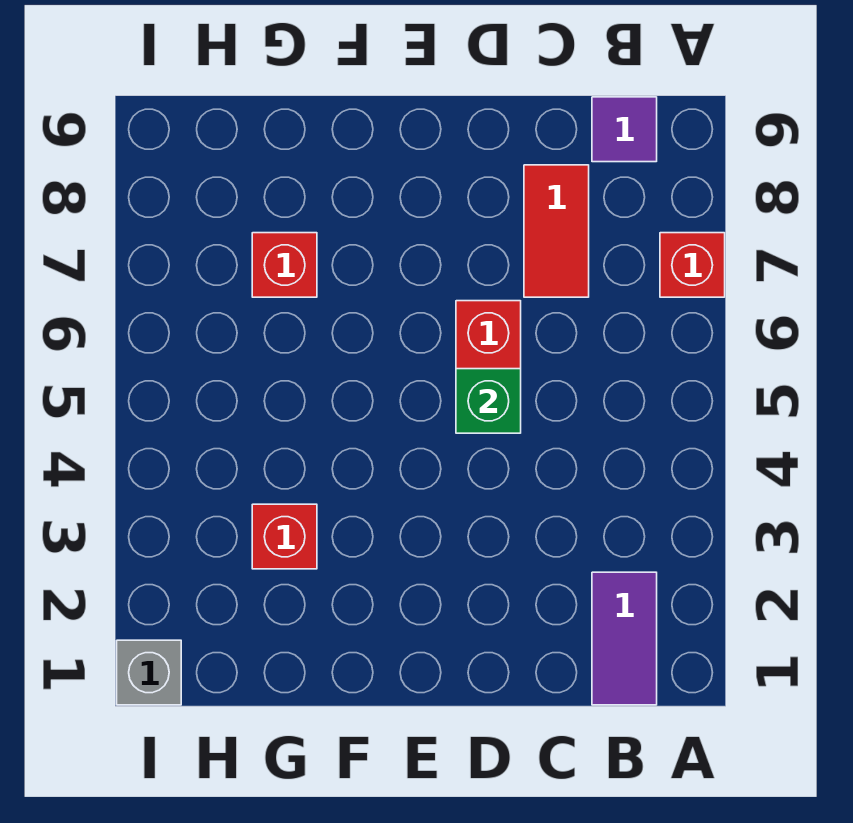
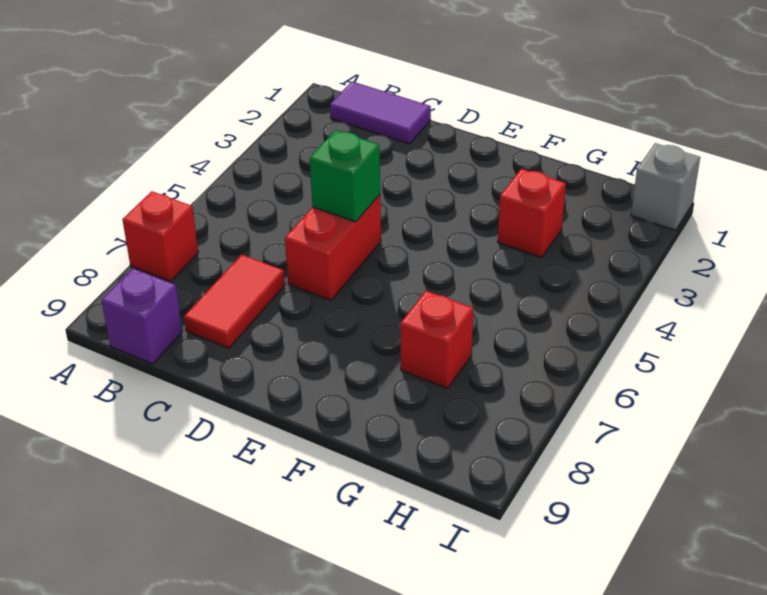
purple 1x2 tile [592,572,657,705] -> purple 1x2 tile turned to [330,82,431,144]
purple 1x1 tile [592,97,657,162] -> purple 1x1 brick [102,269,182,364]

